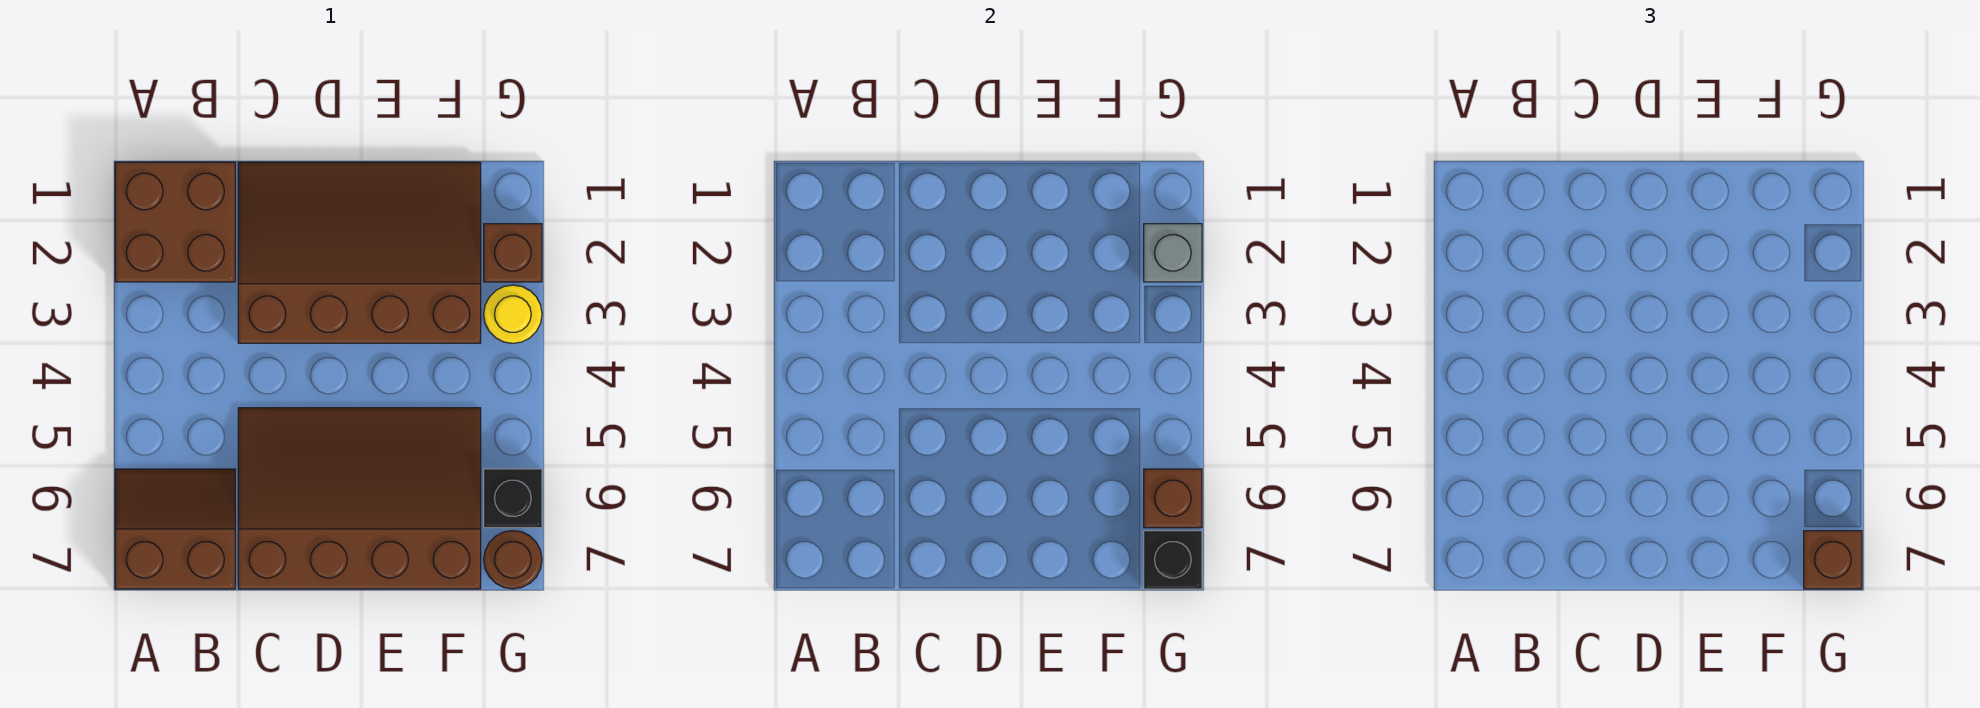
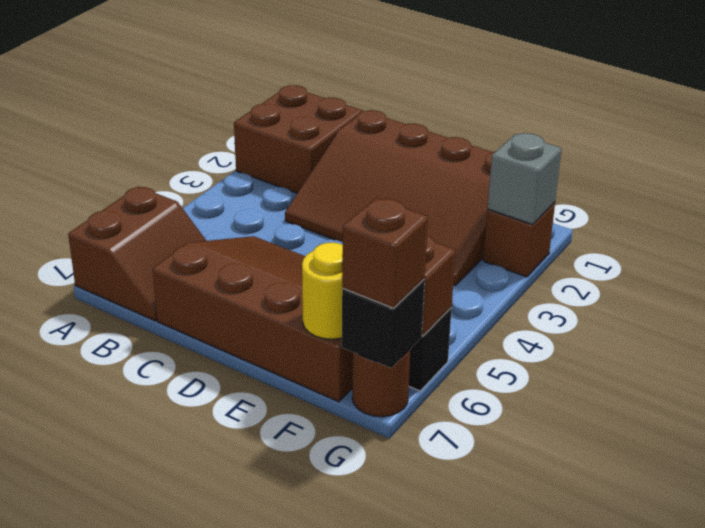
brown 2x2 slope [115,469,235,589] -> brown 2x2 slope turned to [68,187,206,321]
brown 3x4 slope [238,162,481,343] -> brown 3x4 slope turned to [285,110,496,285]
yellow 1x1 round brick [484,285,542,343] -> yellow 1x1 round brick moved to [302,242,343,339]

